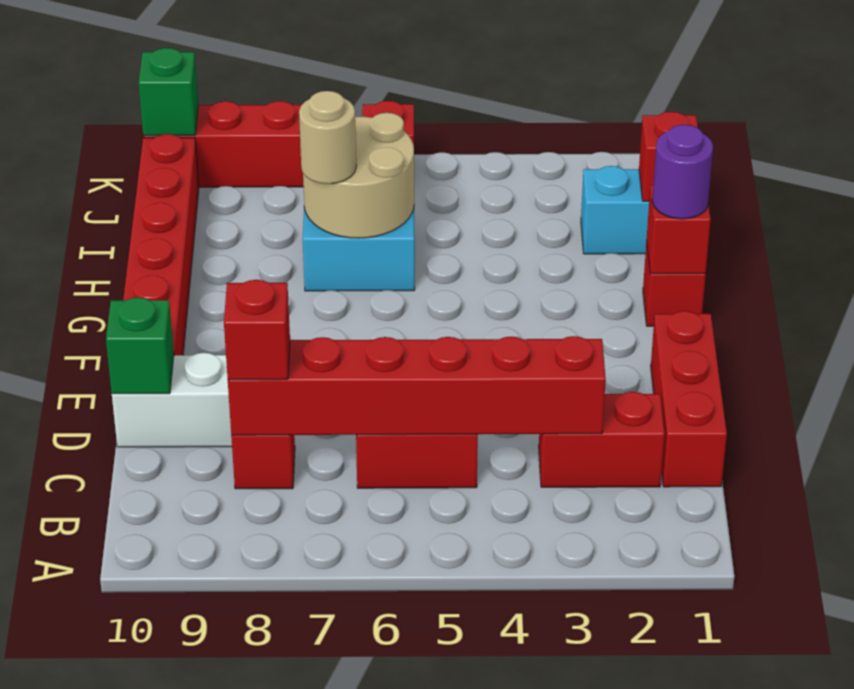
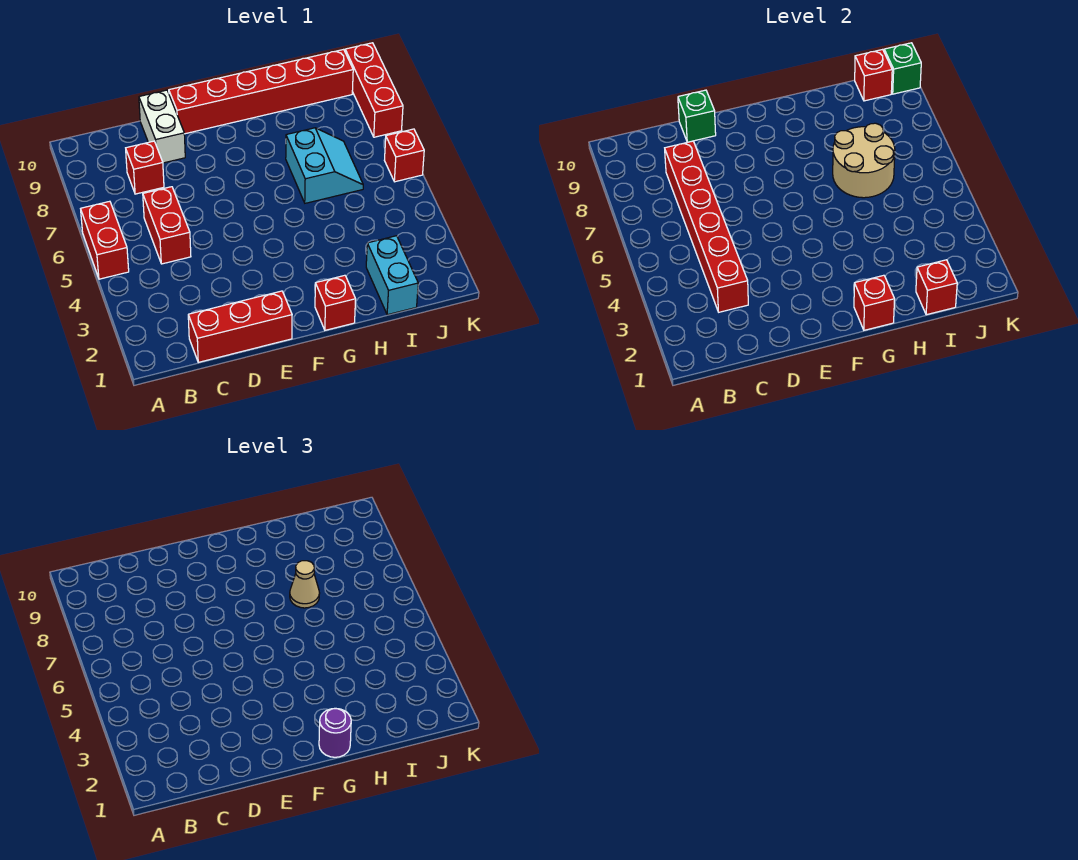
red 1x2 brick [539,392,665,487] -> red 1x2 brick moved to [81,201,129,279]
red 1x1 brick [224,280,290,380] -> red 1x1 brick moved to [855,49,892,101]
tan 1x1 round brick [299,91,356,184] -> tan 1x1 cone [290,561,320,608]

